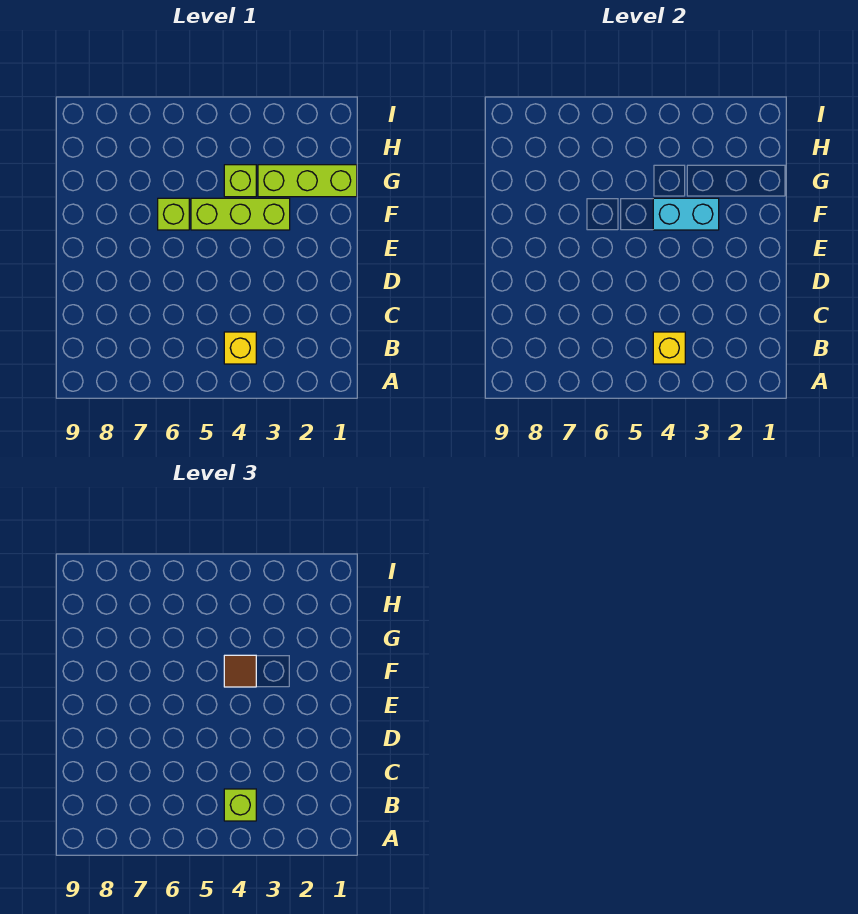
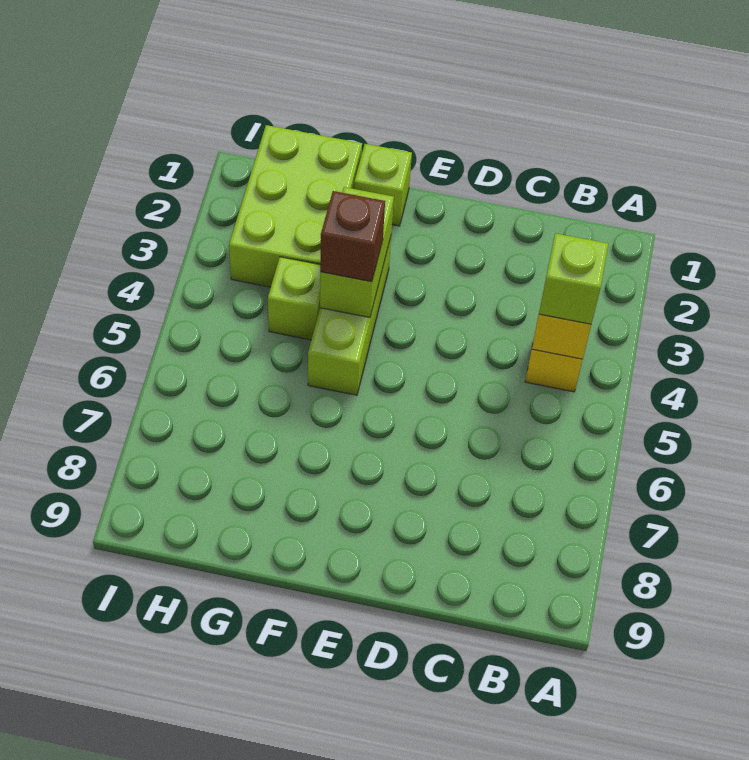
cyan 1x2 brick [653,198,719,230] -> lime 1x2 brick [320,187,394,317]
brown 1x1 tile [224,655,256,687] -> brown 1x1 brick [320,191,385,282]
lime 1x1 brick [158,198,189,230] -> lime 1x1 brick moved to [354,144,412,226]
lime 1x3 brick [258,165,357,197] -> lime 2x3 brick [229,125,362,287]

